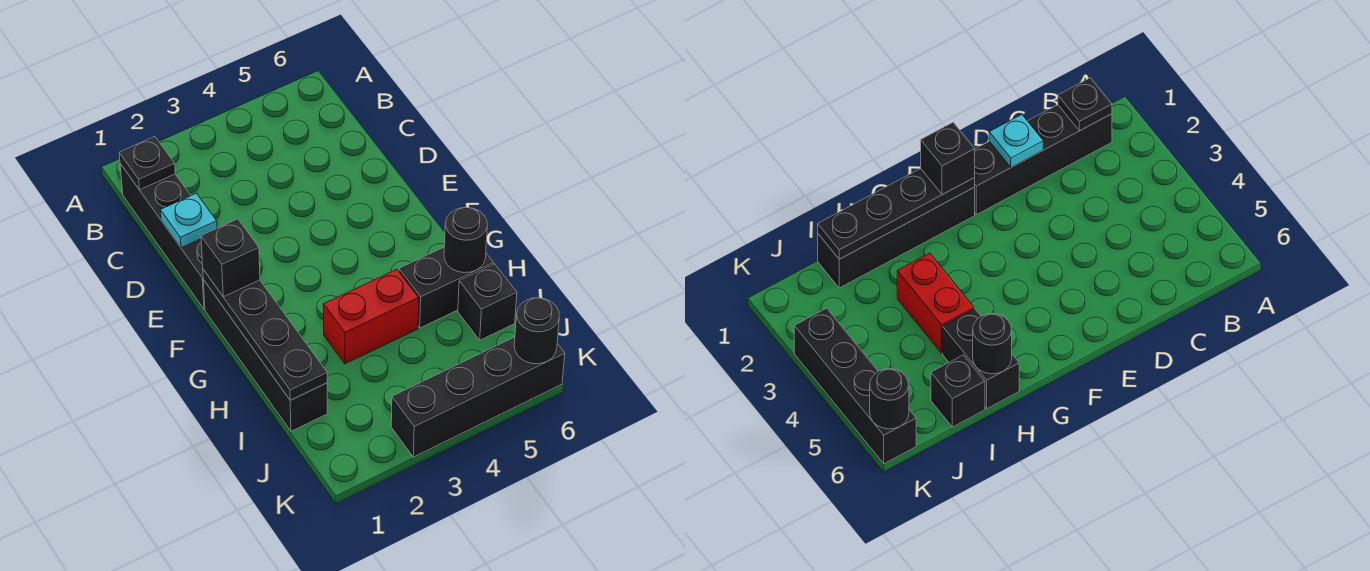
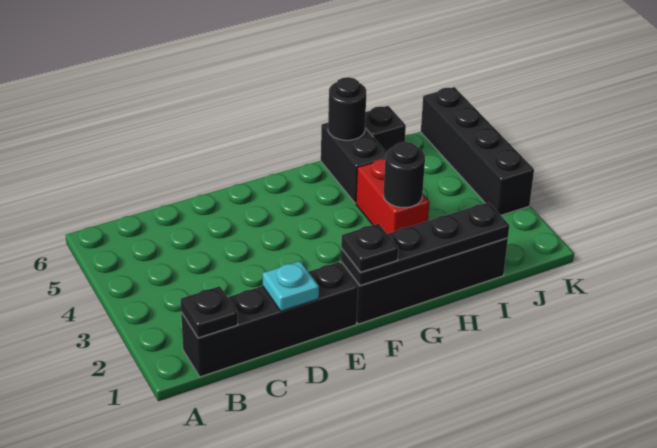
black 1x1 brick [201,219,260,297] -> black 1x1 plate [341,224,398,272]
black 1x1 round brick [514,298,559,364] -> black 1x1 round brick moved to [384,142,425,208]

